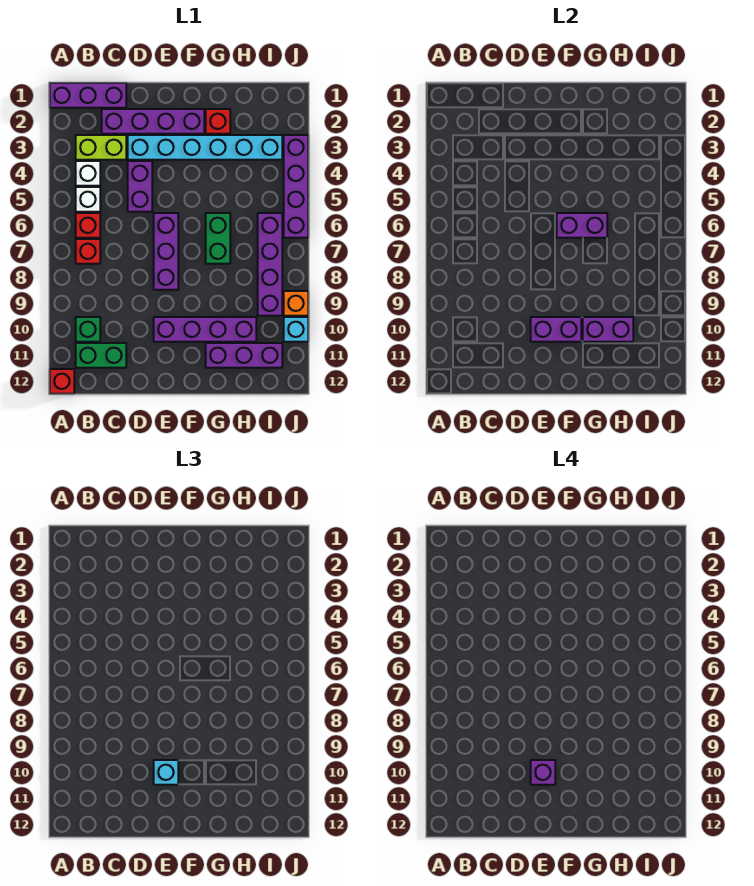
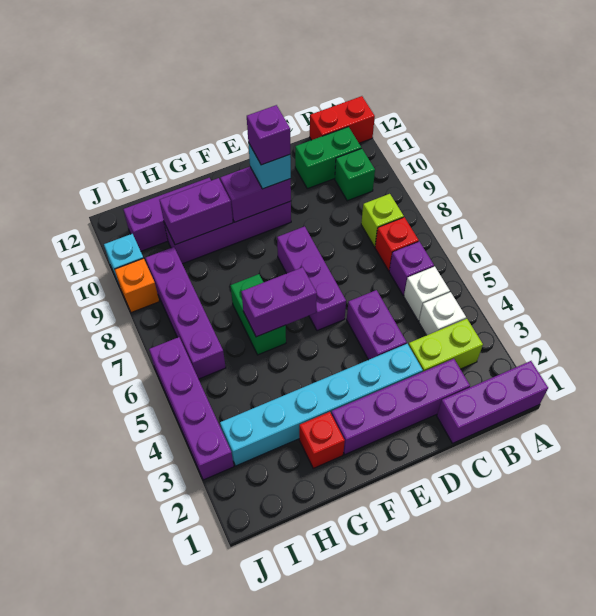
red 1x1 brick [50,369,74,394] -> red 1x2 brick [310,96,375,143]
red 1x1 brick [76,213,100,238] -> purple 1x1 brick [389,242,434,295]
none -> lime 1x1 brick [361,194,404,247]

